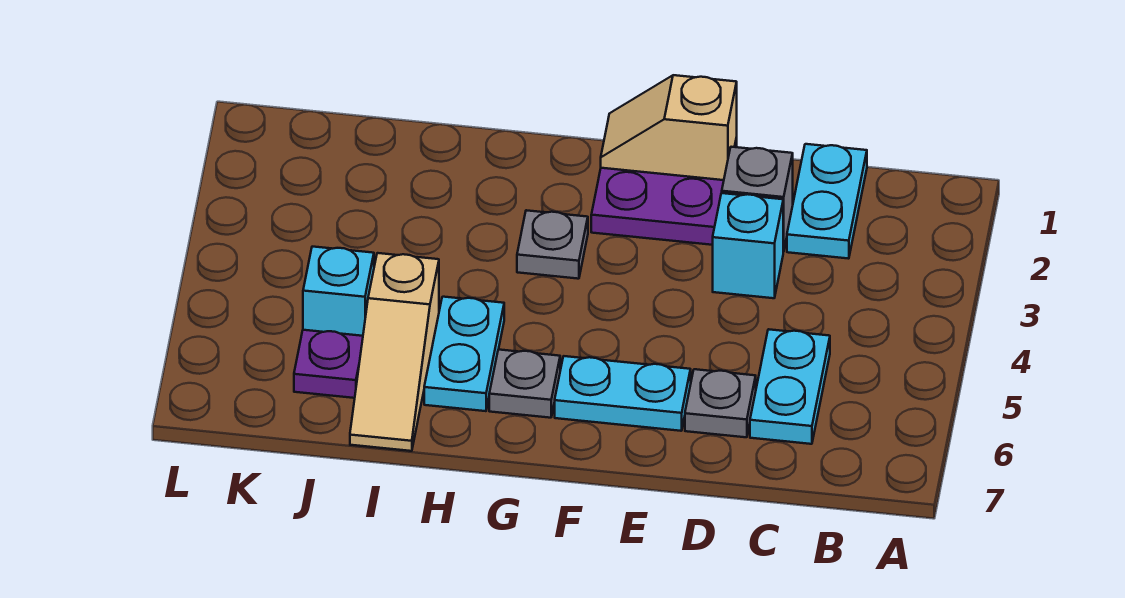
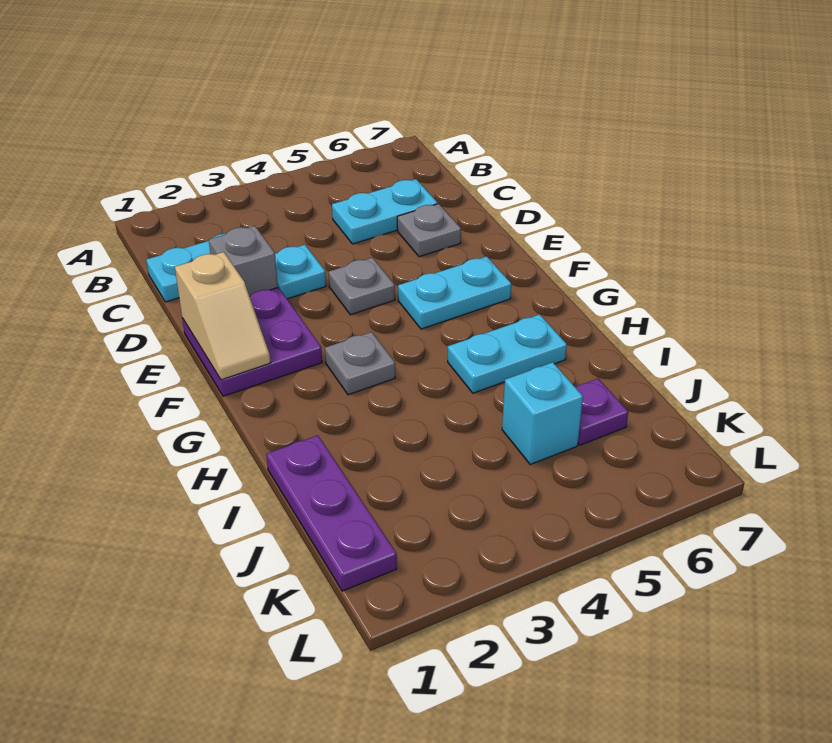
cyan 1x1 brick [713,193,783,298] -> cyan 1x1 plate [275,245,326,299]
cyan 1x2 plate [555,356,691,431] -> cyan 1x2 plate turned to [398,256,511,329]
grey 1x1 plate [489,350,560,418] -> grey 1x1 plate moved to [329,258,395,315]
none -> purple 1x3 plate [266,435,397,591]
tan 1x3 slope [350,253,439,451] -> none

